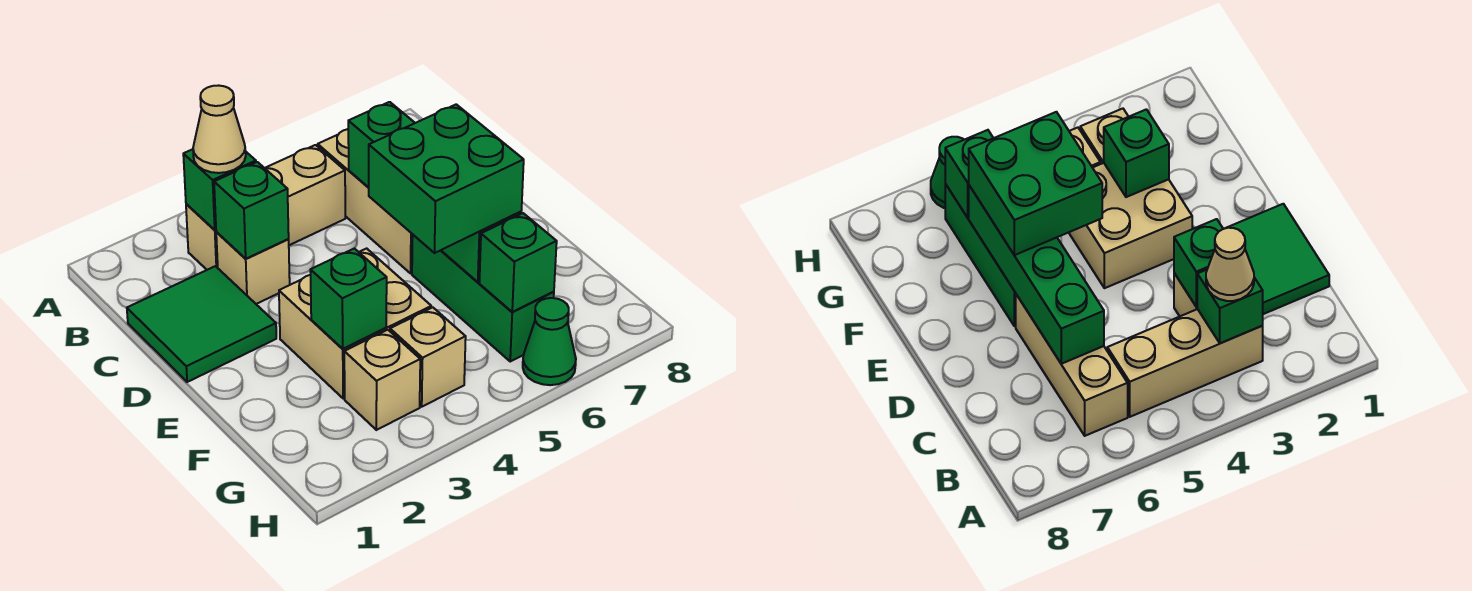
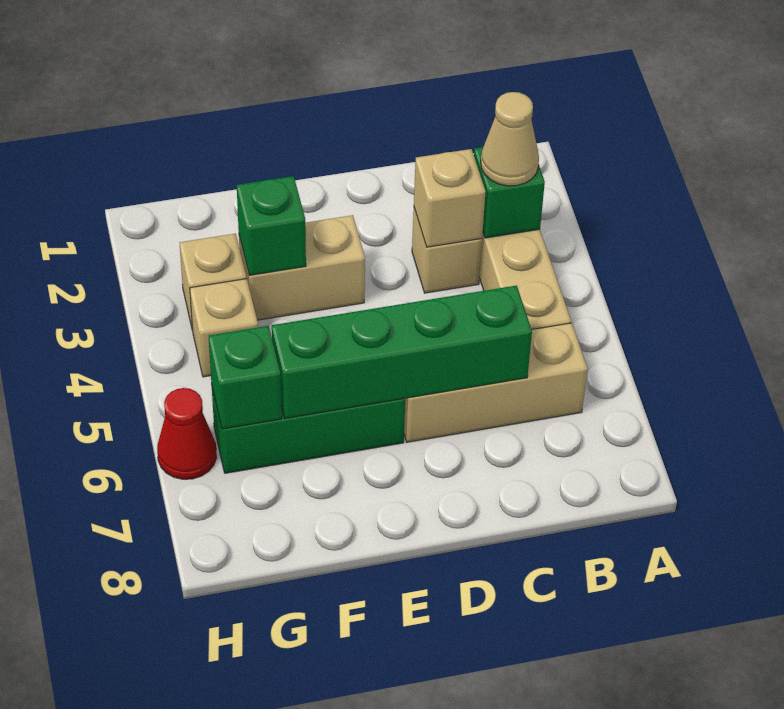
green 2x2 tile [127,266,276,382] -> none
green 1x1 brick [214,162,289,259] -> tan 1x1 brick [414,149,486,247]
tan 2x2 brick [279,248,431,399] -> tan 1x2 brick [239,215,365,320]
green 2x2 brick [369,104,524,253] -> none
green 1x1 cone [523,298,576,385] -> red 1x1 cone [157,388,217,479]

